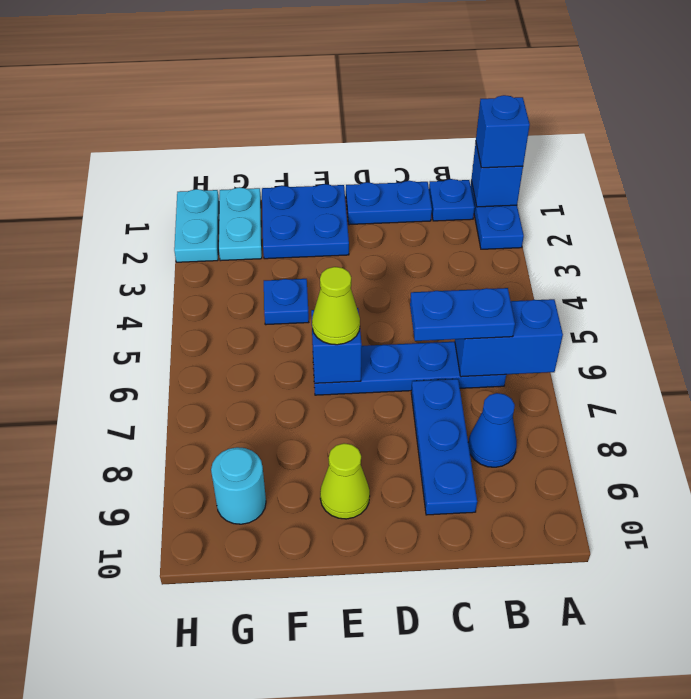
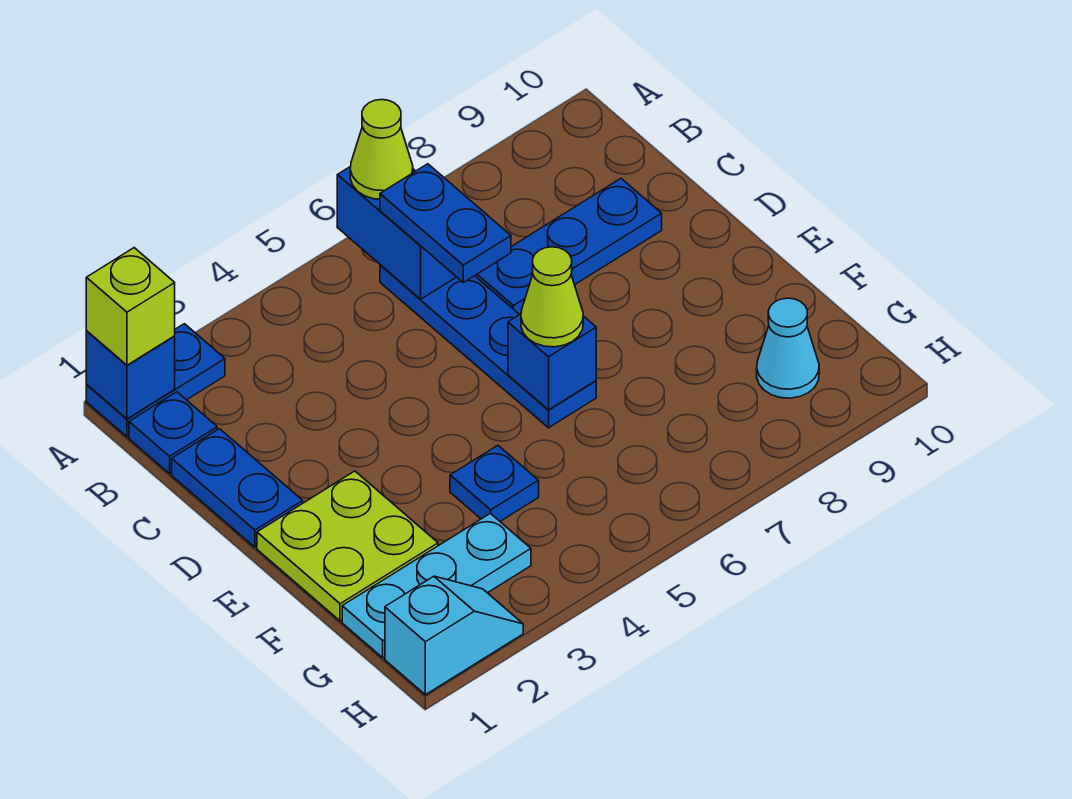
blue 1x1 brick [476,95,530,168] -> lime 1x1 brick [86,248,175,365]
blue 1x1 cone [468,393,517,467] -> none
blue 2x2 plate [262,184,349,259] -> lime 2x2 plate [257,471,438,621]
lime 1x1 cone [320,443,370,519] -> lime 1x1 cone moved to [350,100,413,199]
cyan 1x2 plate [219,187,262,261] -> cyan 1x3 plate [342,513,531,658]
cyan 1x1 round brick [211,447,266,524] -> cyan 1x1 cone [757,298,819,398]
cyan 1x2 plate [174,189,219,262] -> cyan 1x2 slope [385,576,523,695]

